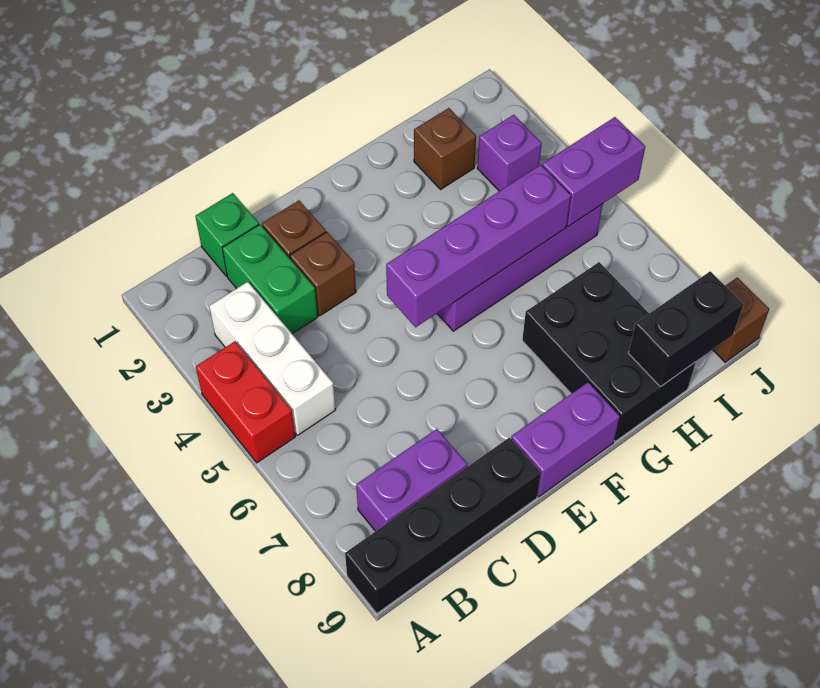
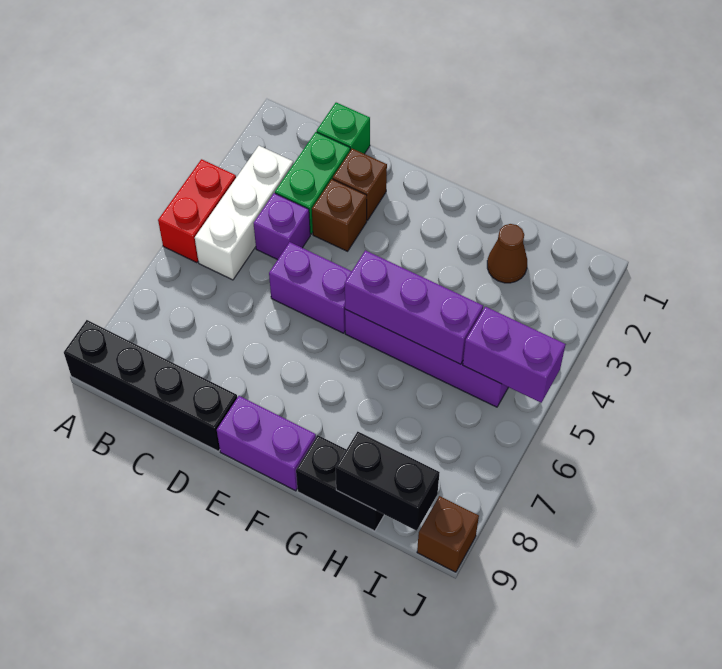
purple 1x2 brick [356,429,467,531] -> purple 1x2 brick moved to [269,242,352,333]
purple 1x4 brick [386,165,571,327] -> purple 1x3 brick [345,250,483,364]
black 2x3 brick [522,262,696,441] -> black 1x2 brick [296,435,384,531]
brown 1x1 brick [414,108,476,190] -> brown 1x1 cone [487,224,527,283]
purple 1x1 brick [477,115,542,191] -> purple 1x1 brick moved to [254,193,310,260]

